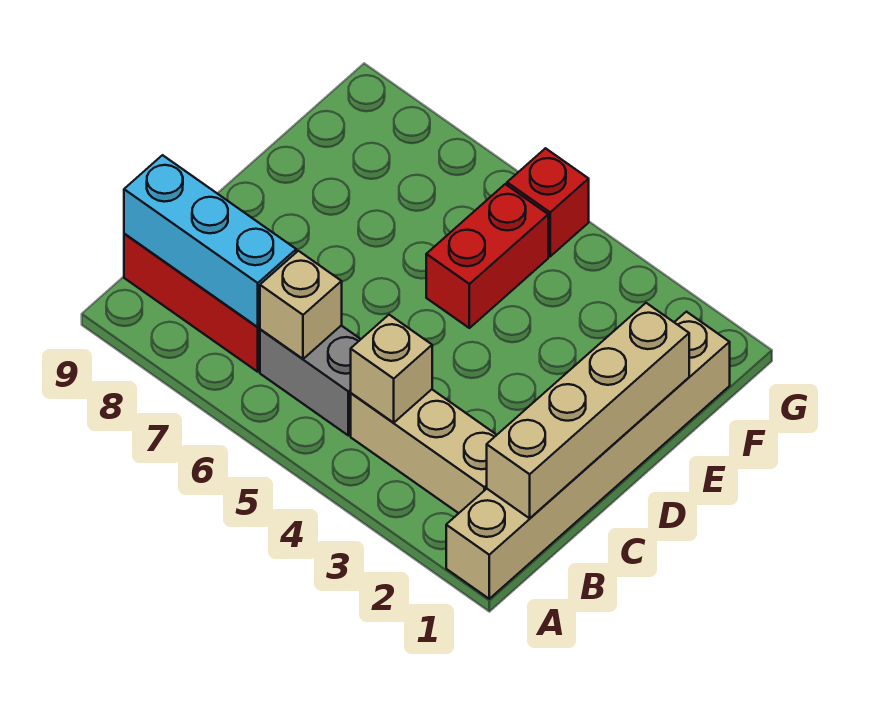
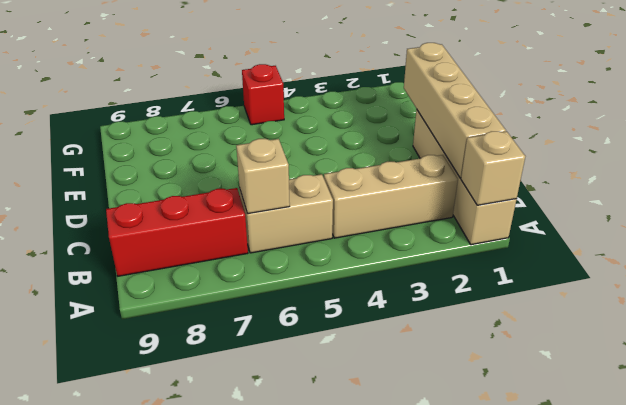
tan 1x6 brick [446,312,730,599] -> tan 1x4 brick [413,109,517,245]
tan 1x1 brick [351,315,432,423] -> tan 1x1 brick moved to [461,131,525,205]
grey 1x2 brick [260,326,361,435] -> tan 1x2 brick [240,174,333,253]
cyan 1x3 brick [124,155,296,327] -> none
red 1x2 brick [426,184,548,328] -> none

